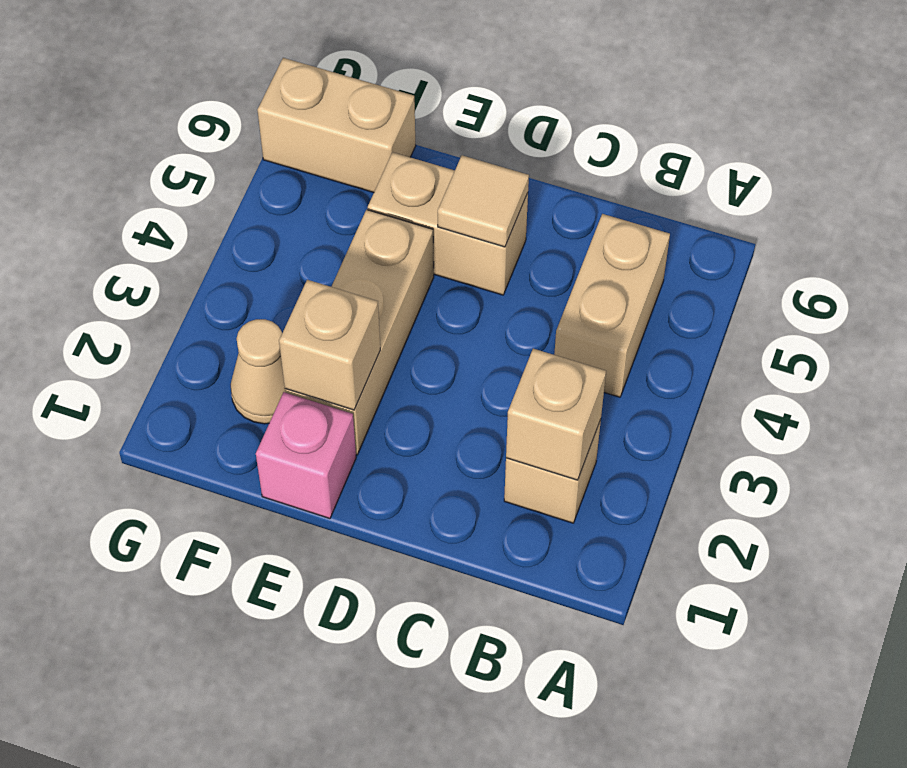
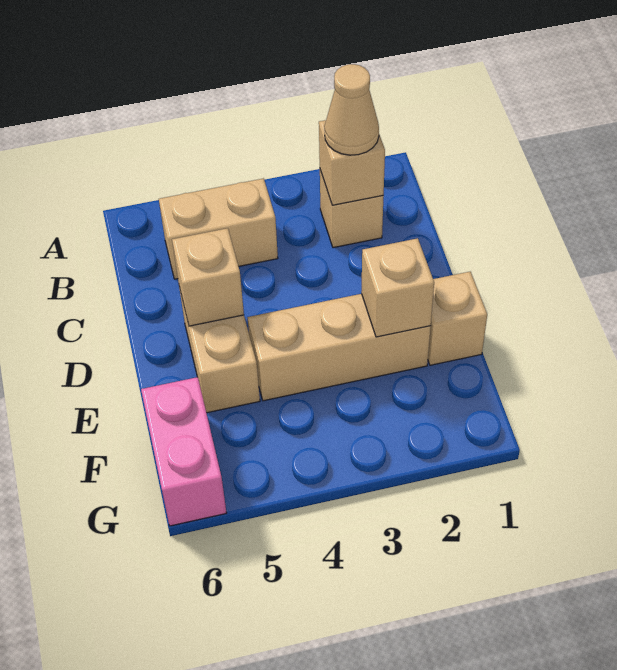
tan 1x1 tile [438,155,529,247] -> tan 1x1 brick [172,228,244,326]
pink 1x1 brick [256,392,356,519] -> tan 1x1 brick [428,272,487,365]
tan 1x1 cone [230,319,285,424] -> tan 1x1 cone moved to [324,64,379,155]
tan 1x2 brick [258,58,416,193] -> pink 1x2 brick [141,377,226,526]

